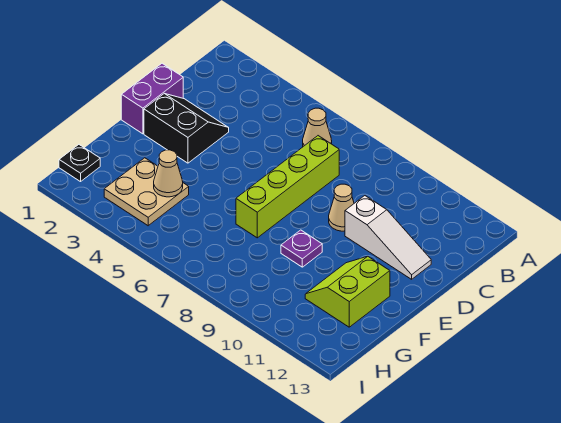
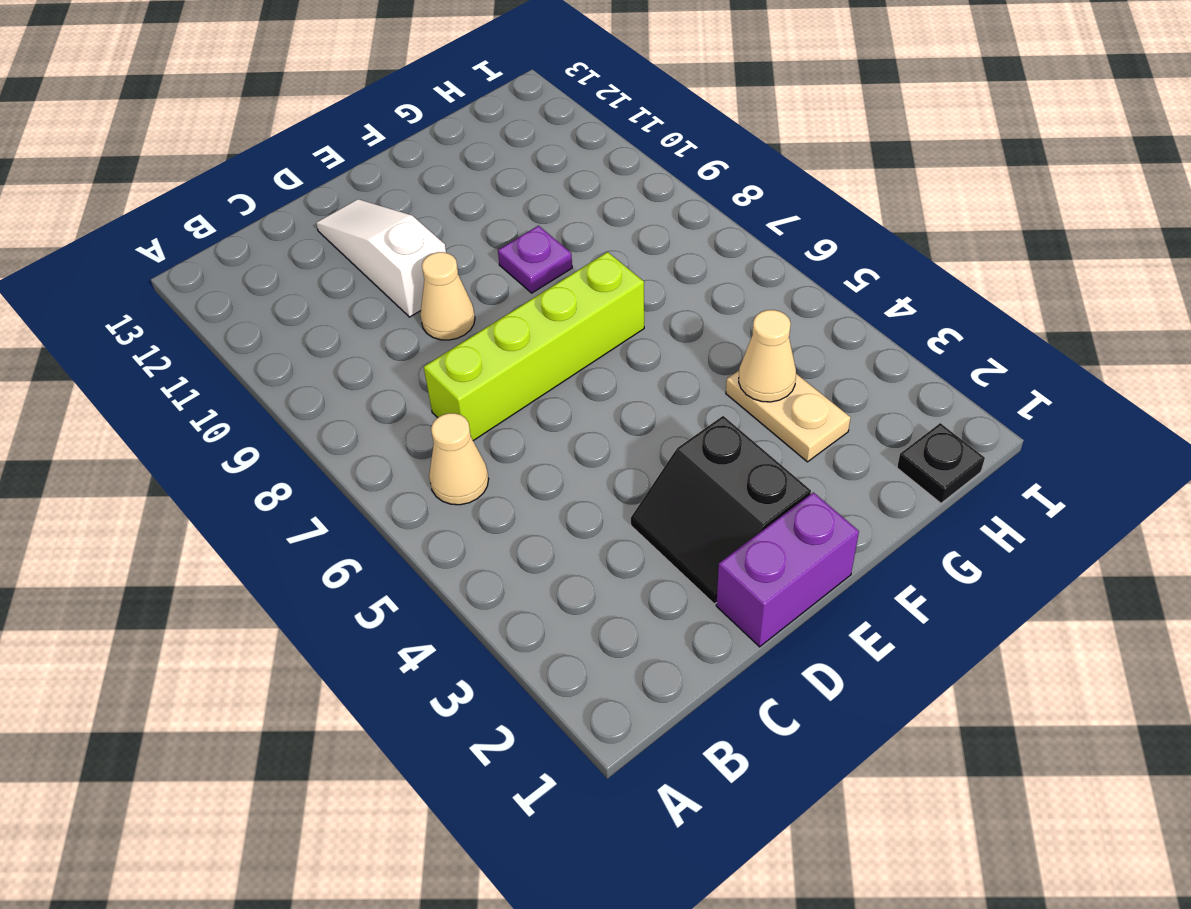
lime 2x2 slope [305,256,390,327] -> none
tan 2x2 plate [104,158,189,226] -> tan 1x2 plate [726,371,851,462]

